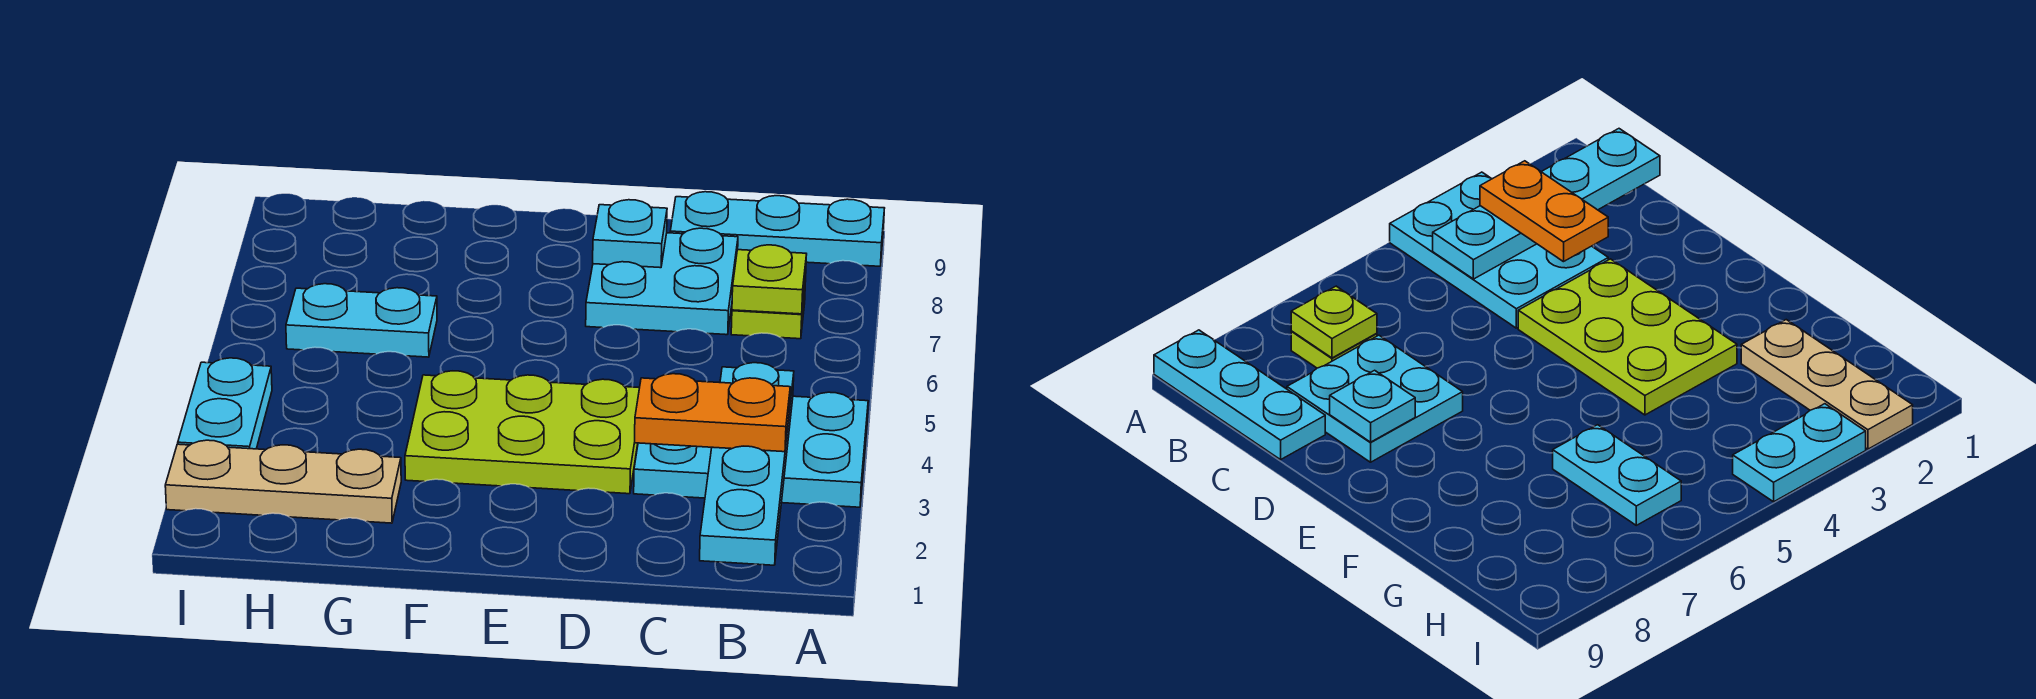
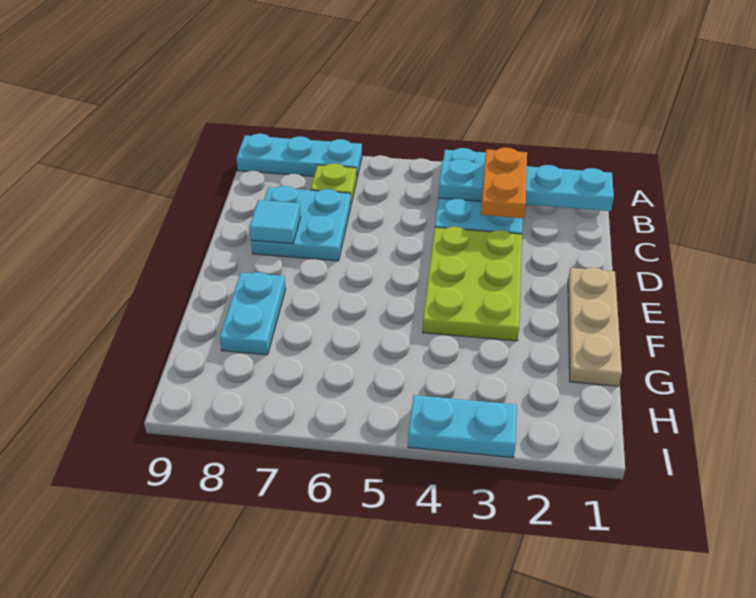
cyan 1x3 plate [670,192,884,266] -> cyan 1x3 plate turned to [236,134,362,177]
lime 1x1 plate [732,245,807,314] -> none
cyan 1x1 plate [593,200,667,268] -> cyan 1x1 tile [249,200,301,244]
tan 1x3 plate [165,440,401,523] -> tan 1x3 plate moved to [568,268,622,386]
cyan 1x2 plate [286,284,437,357] -> cyan 1x2 plate moved to [220,272,286,355]

